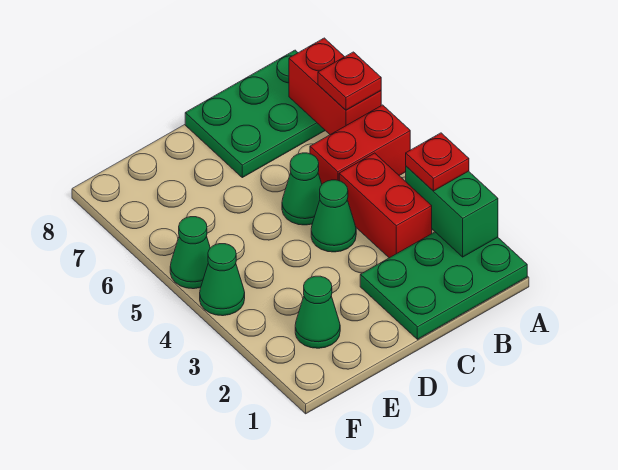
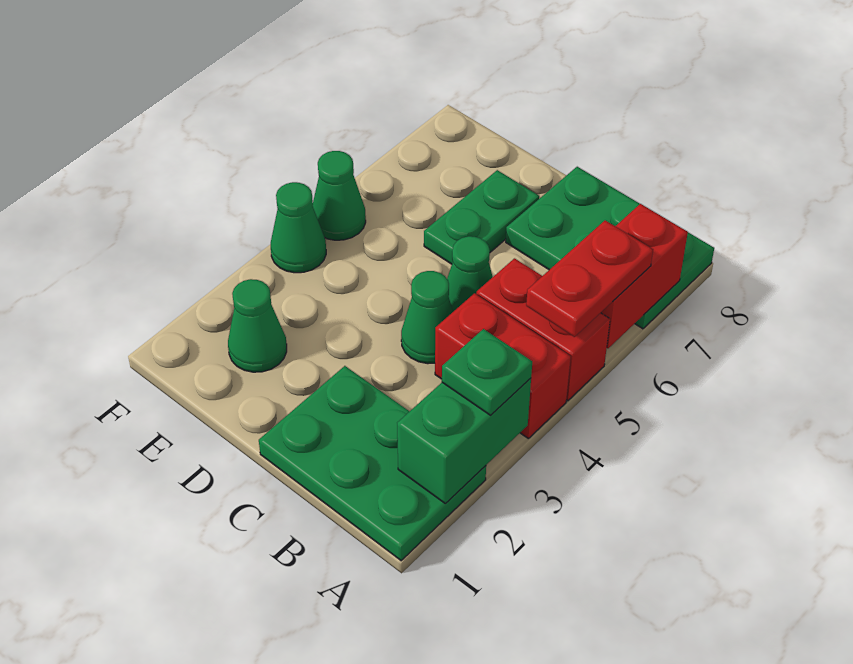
red 1x1 plate [406,133,469,191] -> green 1x1 plate [442,329,532,415]
red 1x1 plate [318,52,381,110] -> red 1x2 plate [526,220,653,337]
red 1x2 brick [339,153,432,258] -> red 1x2 brick turned to [435,293,571,439]
none -> green 1x2 plate [424,170,539,264]

